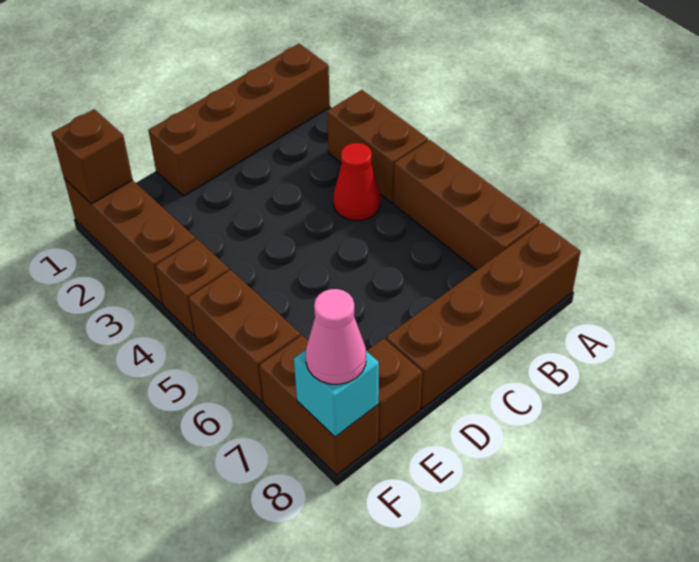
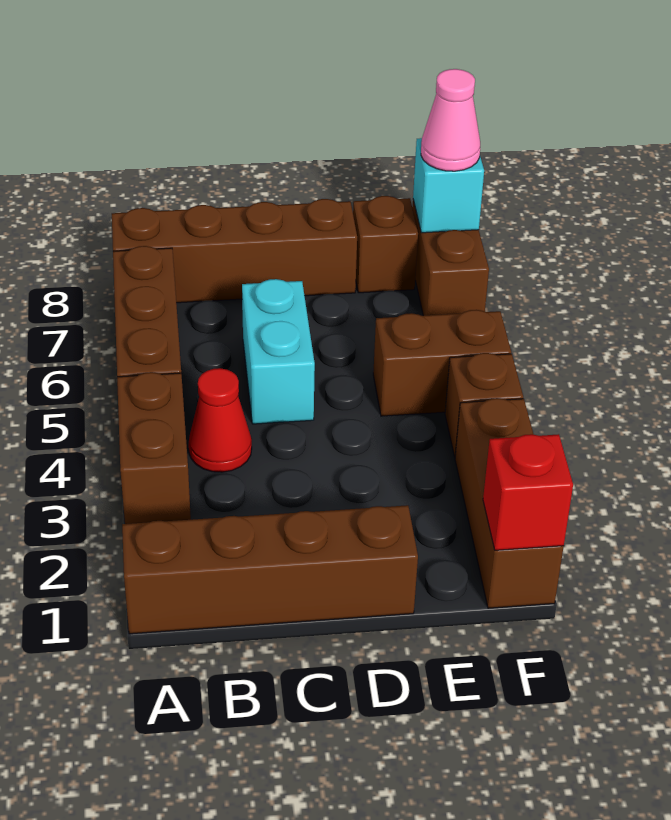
none -> cyan 1x2 brick [242,279,315,424]
brown 1x1 brick [52,109,133,204] -> red 1x1 brick [483,434,573,550]
brown 1x2 brick [188,270,300,402] -> brown 1x2 brick turned to [373,310,511,416]

